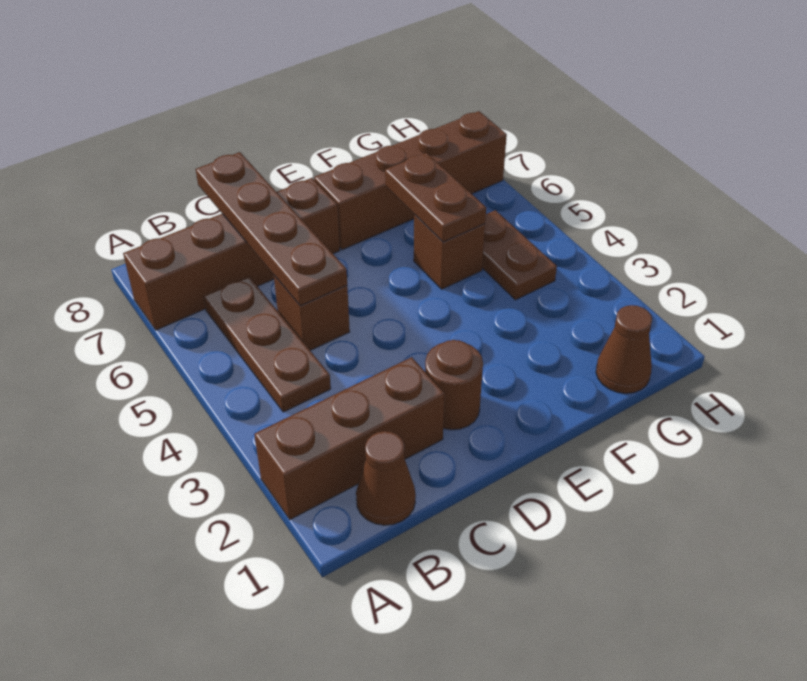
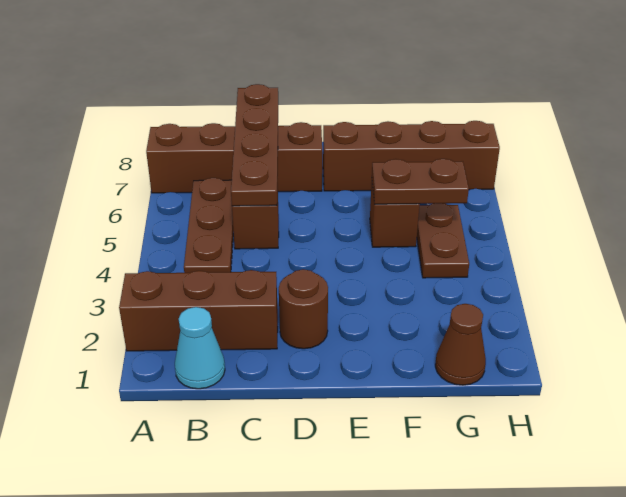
brown 1x1 cone [356,431,416,525] -> cyan 1x1 cone [175,307,225,389]
brown 1x2 plate [385,153,486,242] -> brown 1x2 plate turned to [372,159,469,204]

